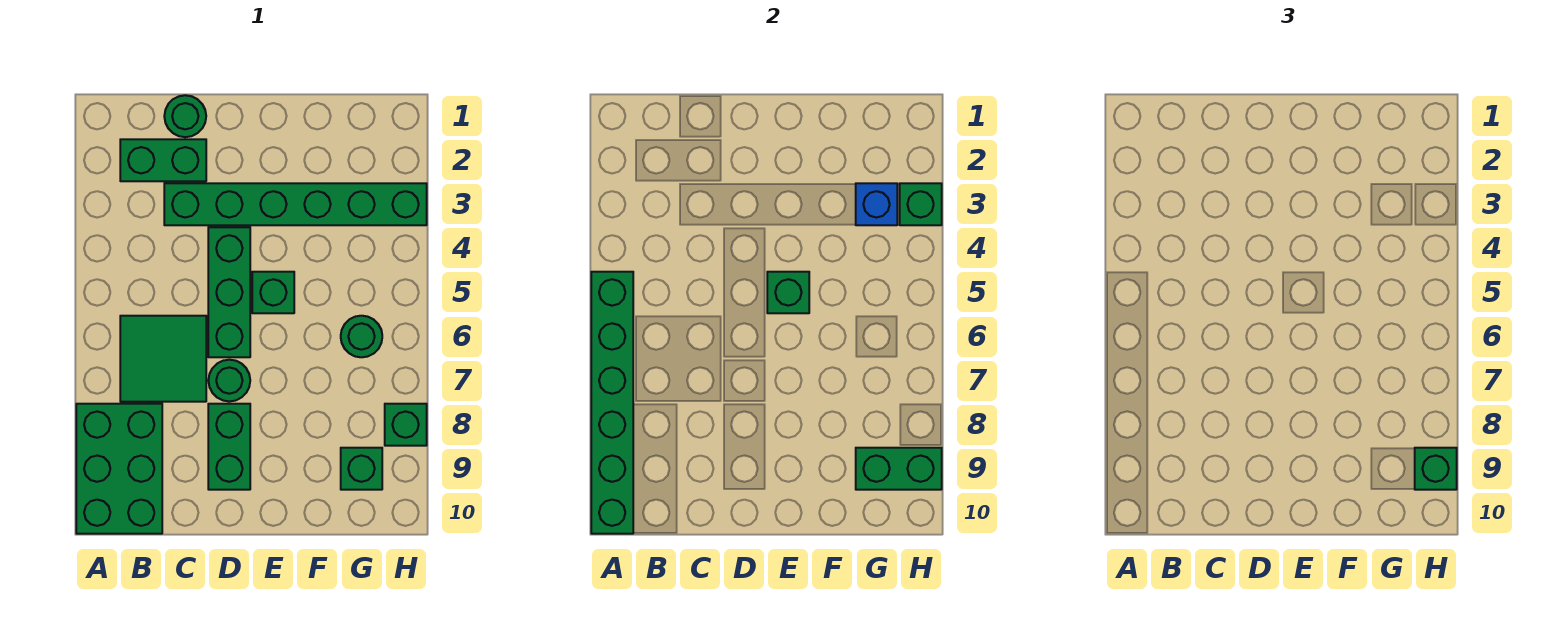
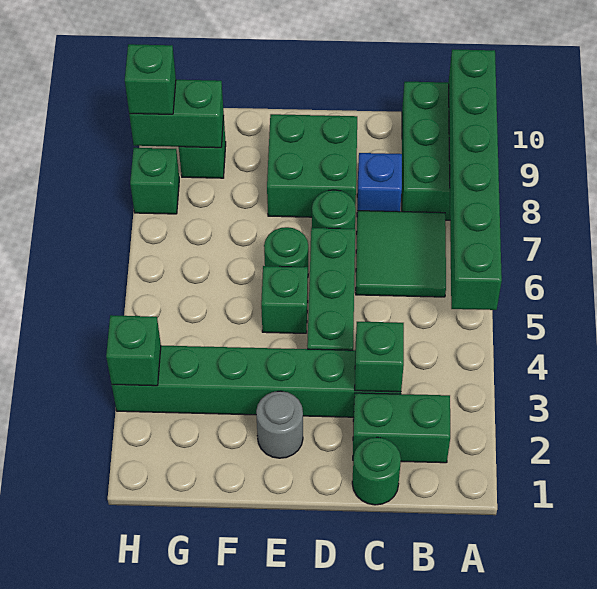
green 1x2 brick [208,404,250,490] -> green 2x2 brick [267,114,357,217]
none -> grey 1x1 round brick [256,391,303,458]
green 1x1 brick [767,272,809,313] -> green 1x1 brick moved to [355,322,404,392]
blue 1x1 brick [856,183,897,225] -> blue 1x1 brick moved to [357,153,402,212]
green 1x1 round brick [341,316,382,357] -> green 1x1 round brick moved to [264,227,308,267]

